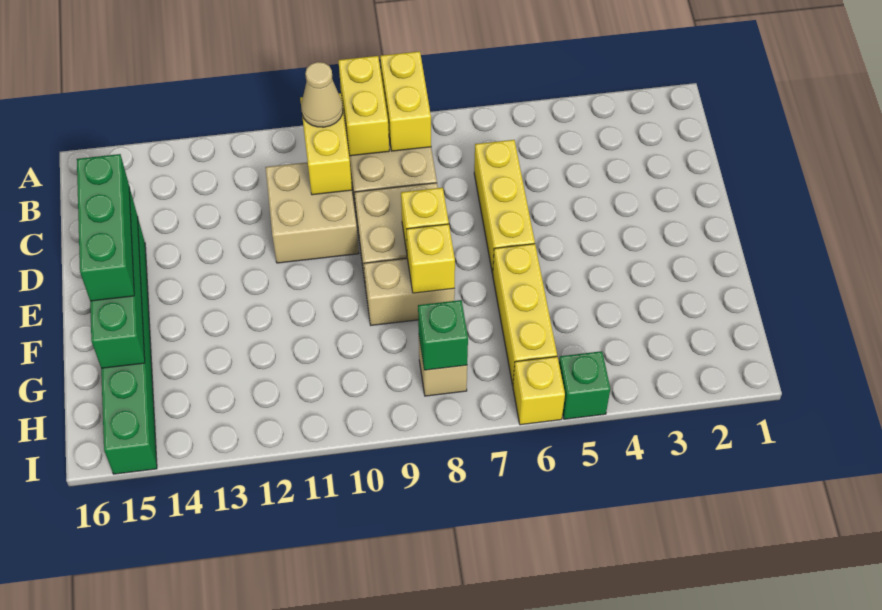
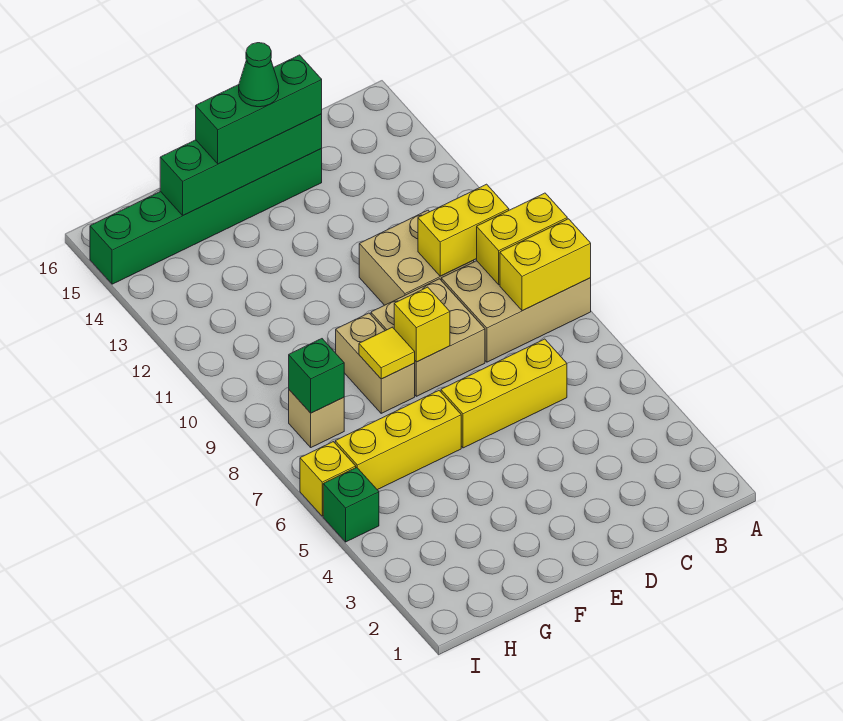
tan 1x1 cone [301,62,343,127] -> none
none -> green 1x1 cone [239,43,279,107]
yellow 1x1 brick [406,224,455,293] -> yellow 1x1 tile [359,327,415,379]

